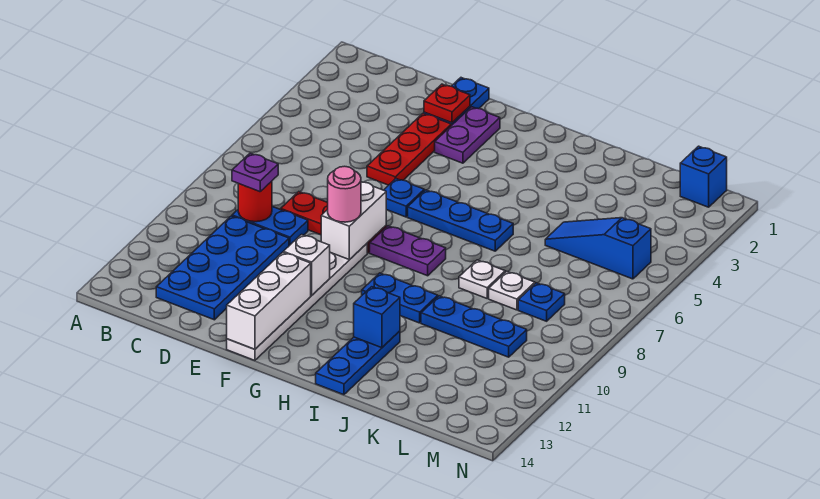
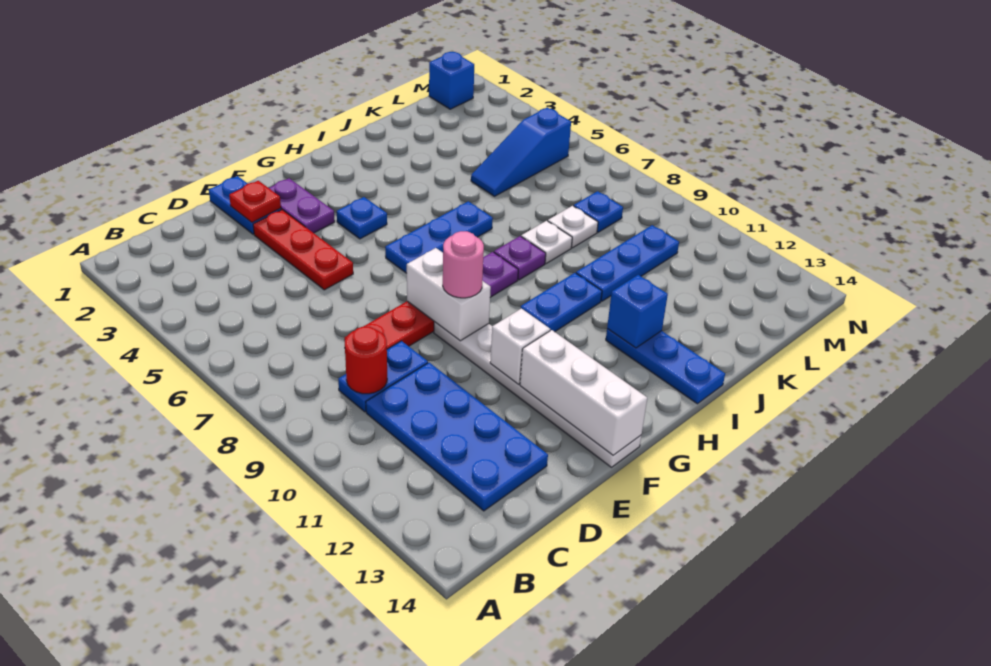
purple 1x1 plate [232,153,278,192] -> purple 1x1 plate moved to [494,236,546,280]
blue 1x1 plate [384,179,424,217] -> blue 1x1 plate moved to [337,197,387,239]

